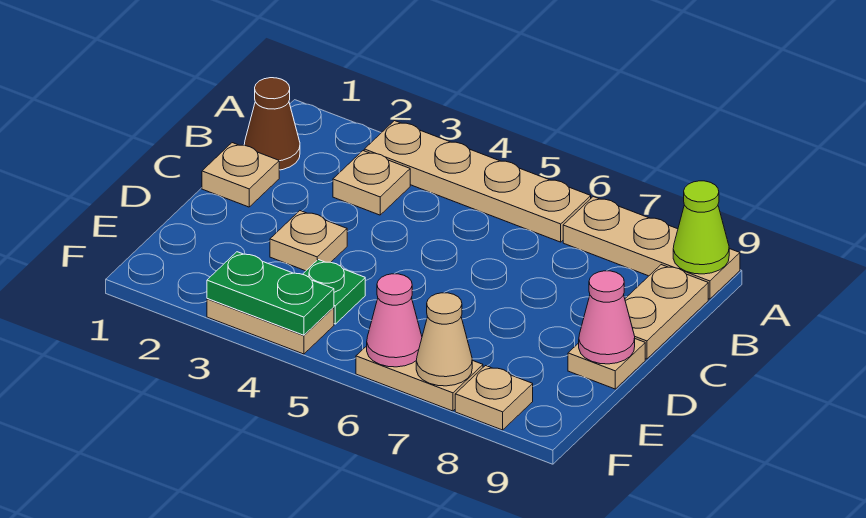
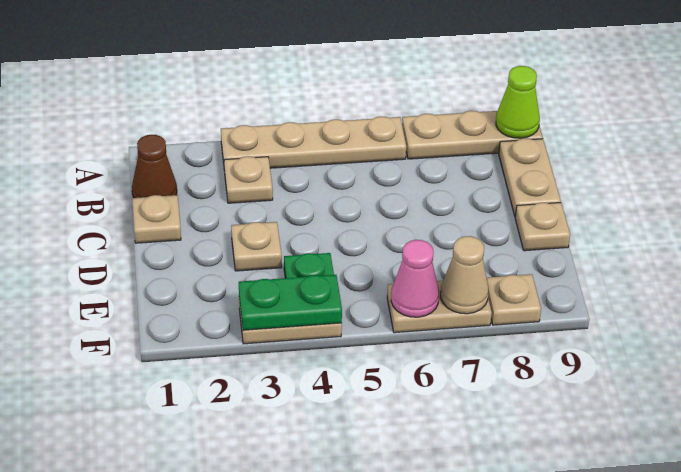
pink 1x1 cone [579,271,635,364] -> none

